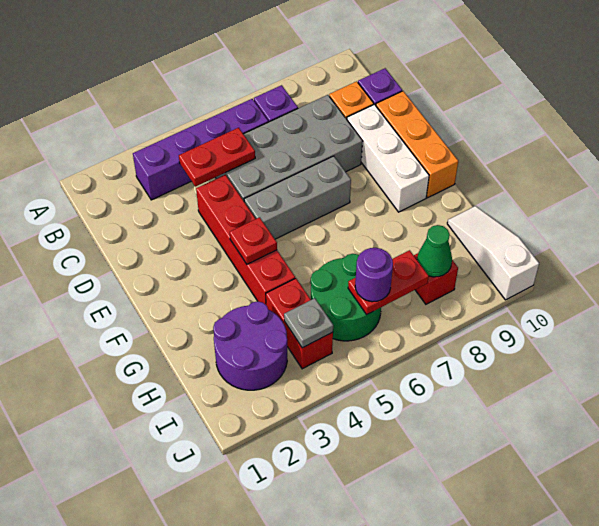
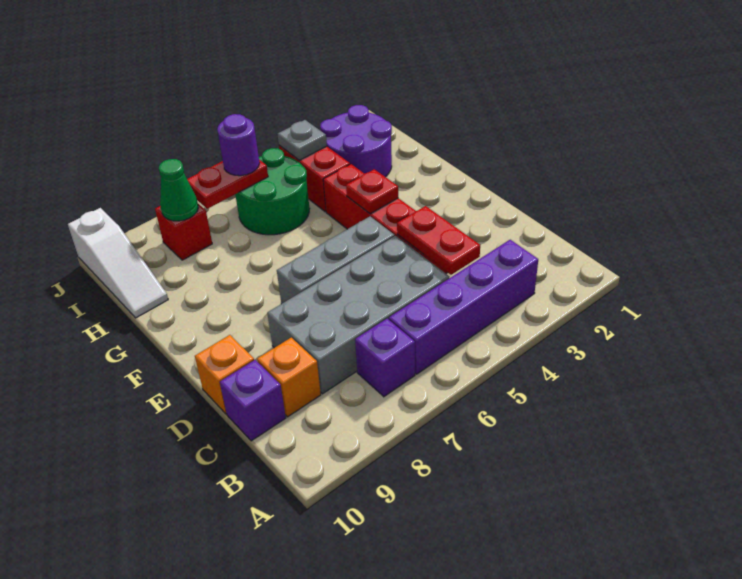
red 1x2 plate [179,128,255,187] -> red 1x2 plate turned to [397,206,480,275]
white 1x3 brick [347,104,429,212] -> none
orange 1x3 brick [376,91,458,198] -> orange 1x1 brick [195,335,254,414]

